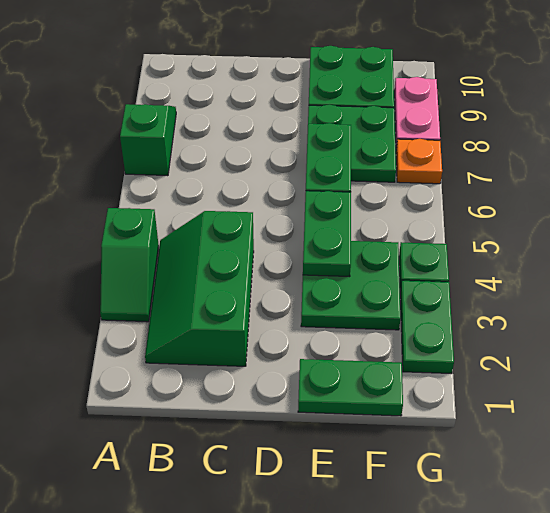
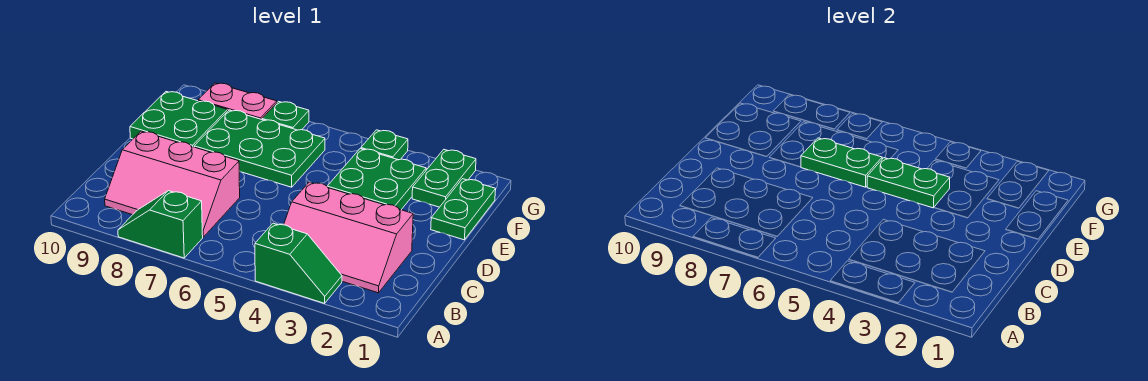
green 2x3 slope [145,211,254,366] -> pink 2x3 slope [284,182,413,293]
none -> pink 2x3 slope [105,131,240,237]
green 2x2 plate [308,104,396,182] -> green 2x3 plate [194,110,325,187]
green 1x2 plate [400,280,454,374] -> green 1x2 plate turned to [412,150,476,207]
orange 1x1 plate [396,139,442,184] -> green 1x1 plate [262,102,309,130]

